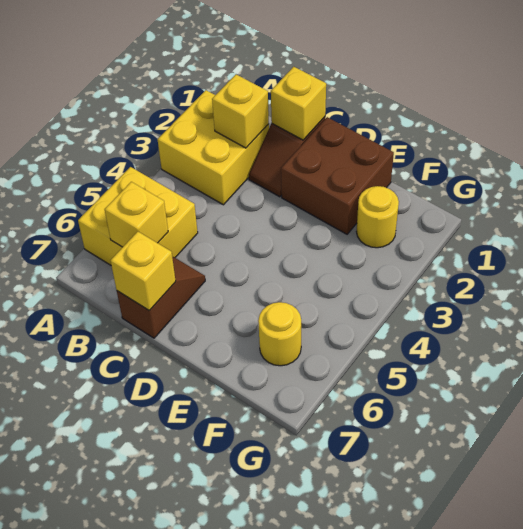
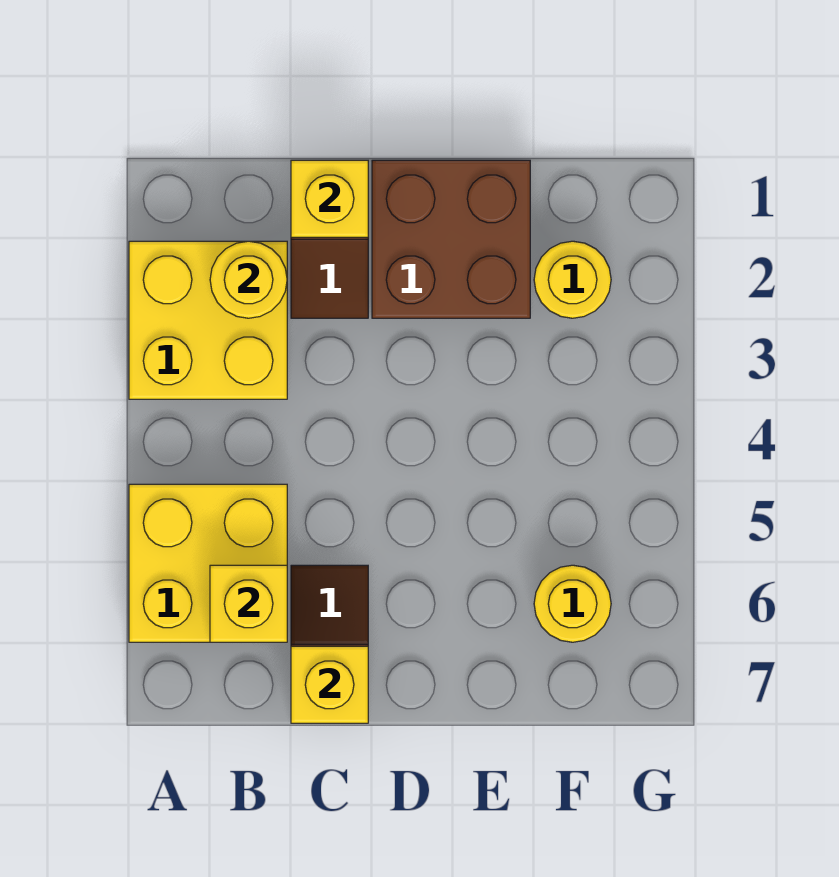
yellow 1x1 brick [212,74,269,148] -> yellow 1x1 round brick [210,241,287,318]

